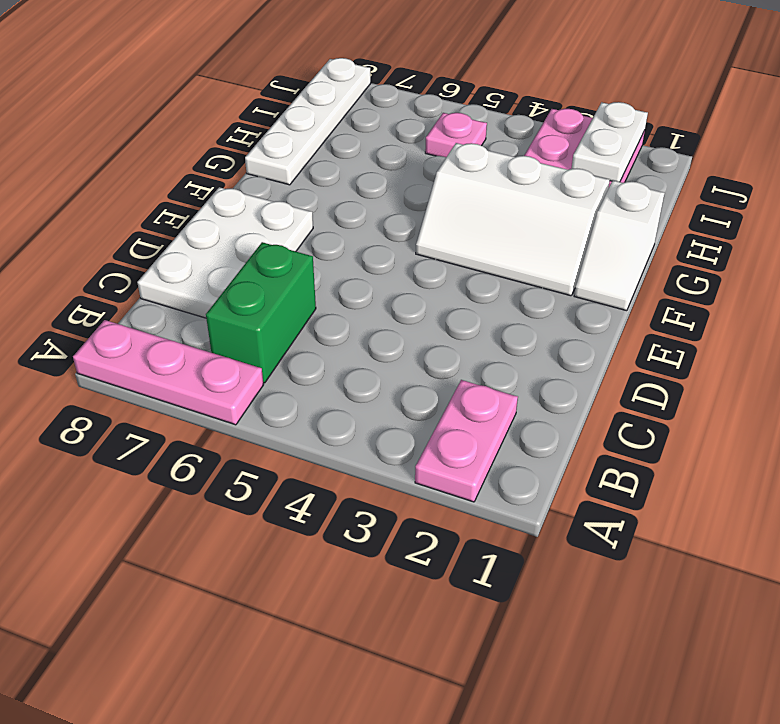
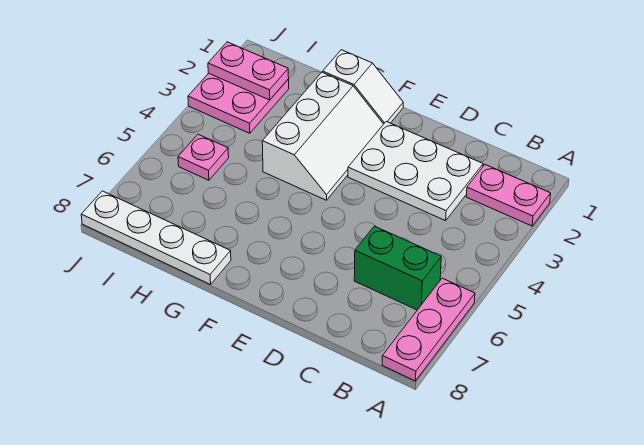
white 2x3 plate [137,187,313,318] -> white 2x3 plate moved to [348,122,483,221]
white 1x2 plate [571,102,648,182] -> pink 1x2 plate [208,42,289,100]

